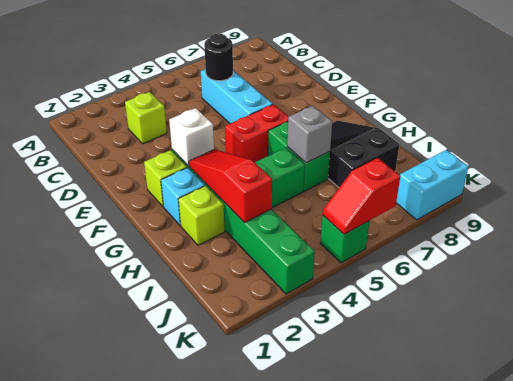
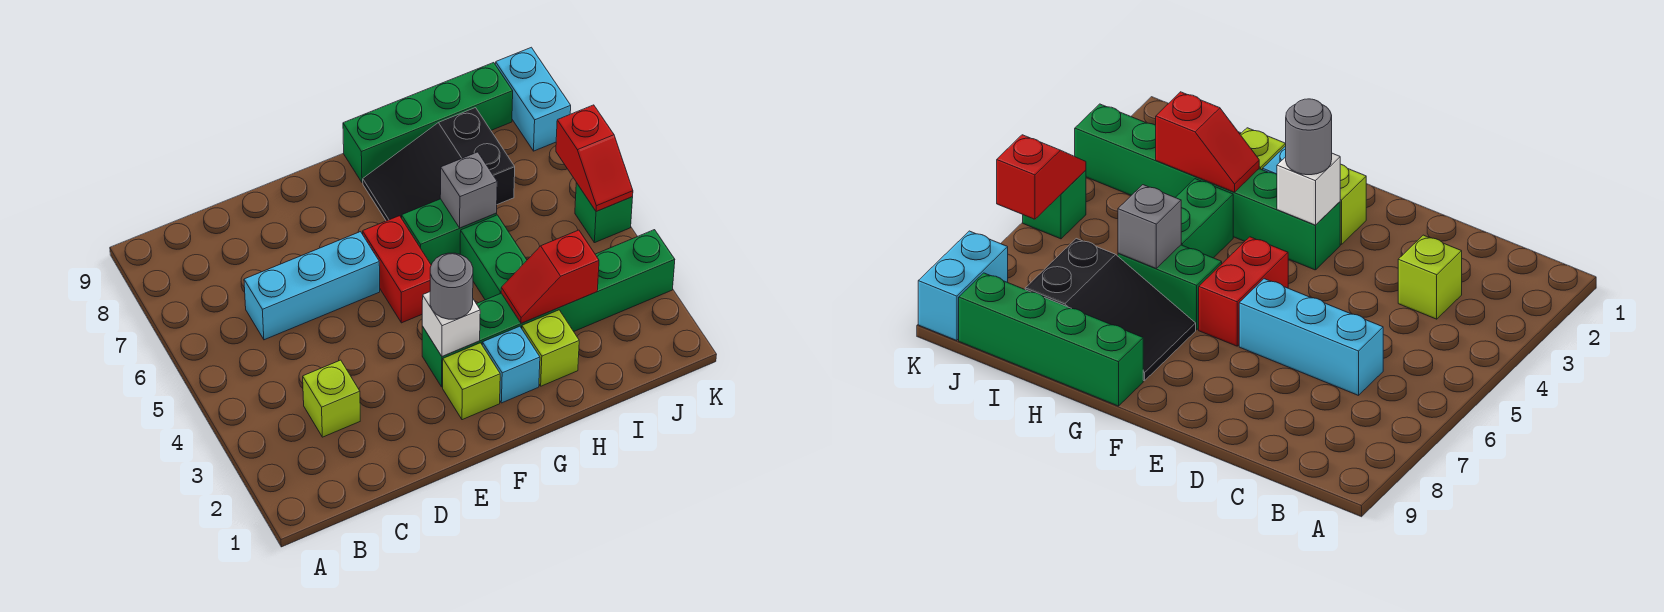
black 1x1 round brick [204,34,233,81] -> none
none -> grey 1x1 round brick [430,253,473,319]
red 1x3 slope [189,149,272,223] -> red 1x2 slope [501,230,599,323]
none -> green 1x4 brick [343,63,513,183]

